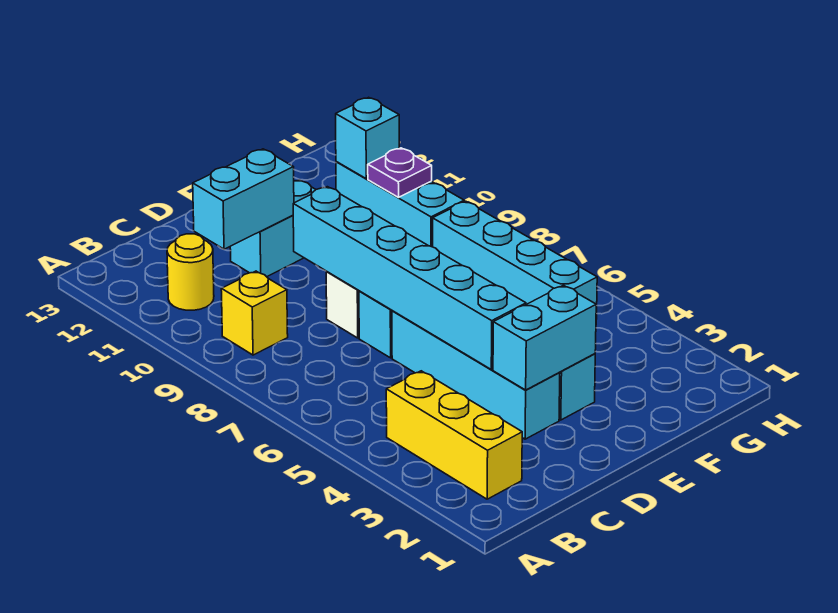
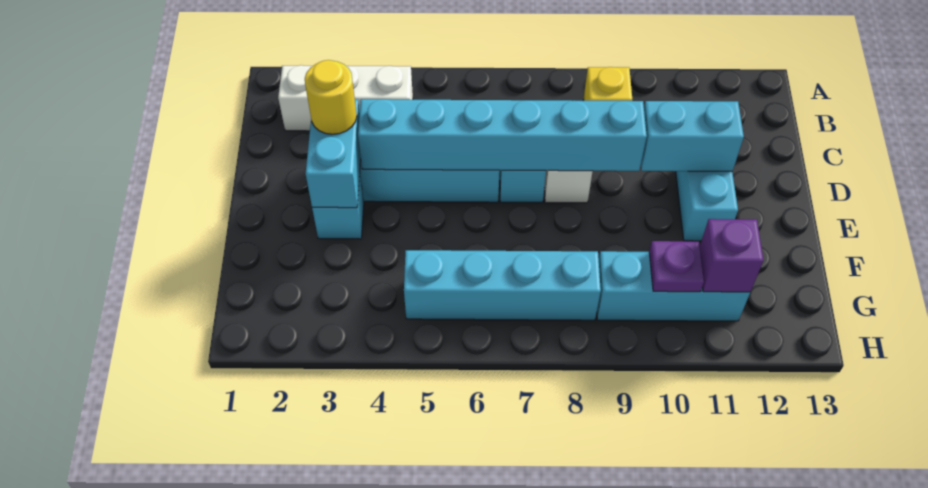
yellow 1x3 brick [386,371,522,499] -> white 1x3 brick [278,65,413,131]
yellow 1x1 round brick [167,234,214,310] -> yellow 1x1 round brick moved to [305,60,357,134]
cyan 1x2 brick [193,149,294,249] -> cyan 1x2 brick turned to [641,101,744,172]
cyan 1x1 brick [336,97,399,179] -> purple 1x1 brick [700,219,764,292]

